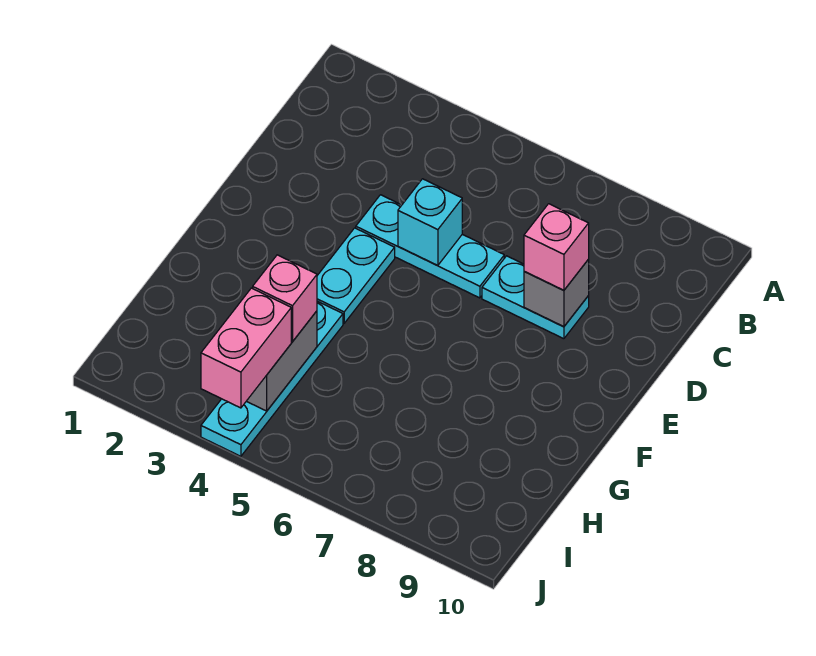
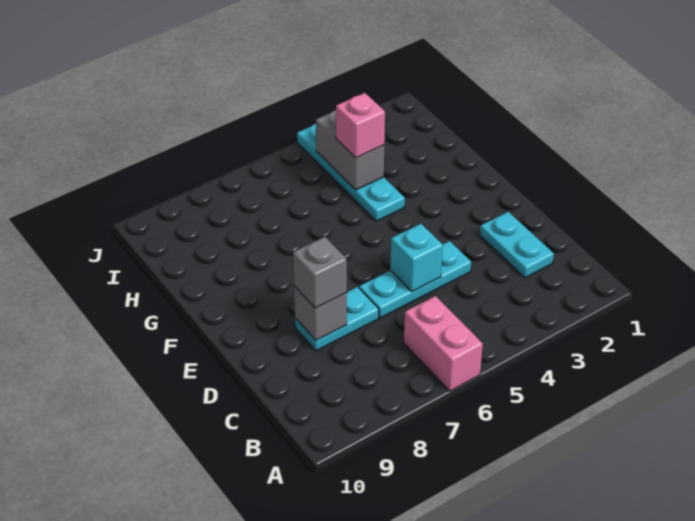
pink 1x1 brick [524,204,589,290] -> grey 1x1 brick [293,237,347,308]
cyan 1x2 plate [317,228,395,323] -> cyan 1x2 plate moved to [480,212,554,278]
pink 1x2 brick [201,288,291,408] -> pink 1x2 brick moved to [404,296,483,391]

